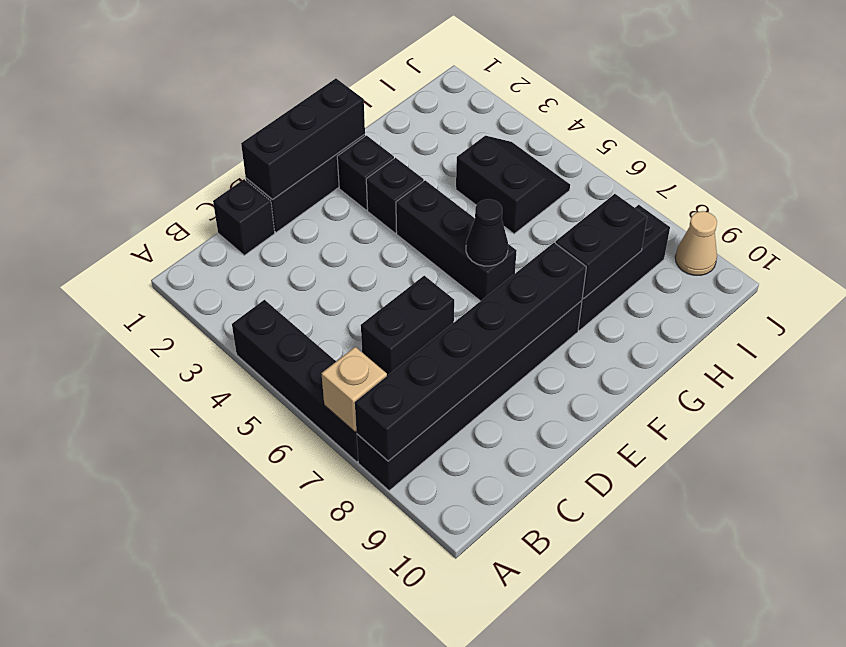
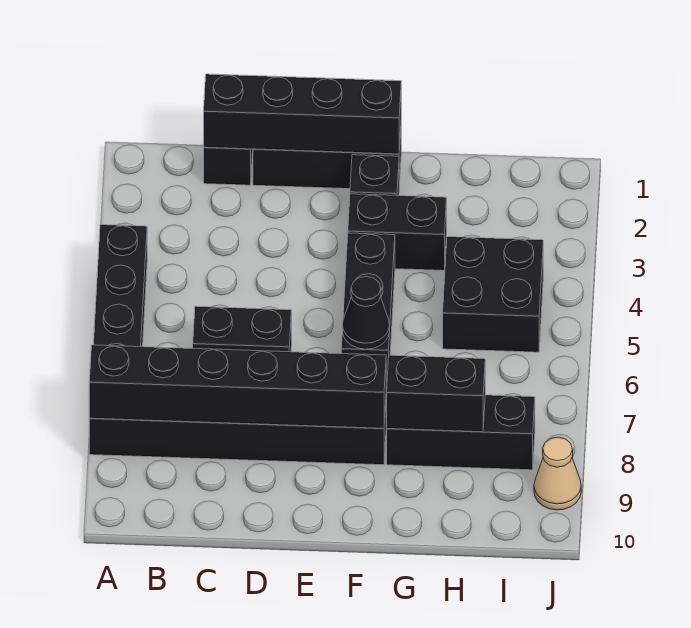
tan 1x1 brick [321,347,387,432] -> none
black 1x3 brick [241,78,365,199] -> black 1x4 brick [204,74,401,154]
black 1x1 brick [366,158,424,233] -> black 1x2 brick [348,194,447,271]
black 2x2 slope [456,136,570,234] -> black 2x2 brick [443,237,543,352]

